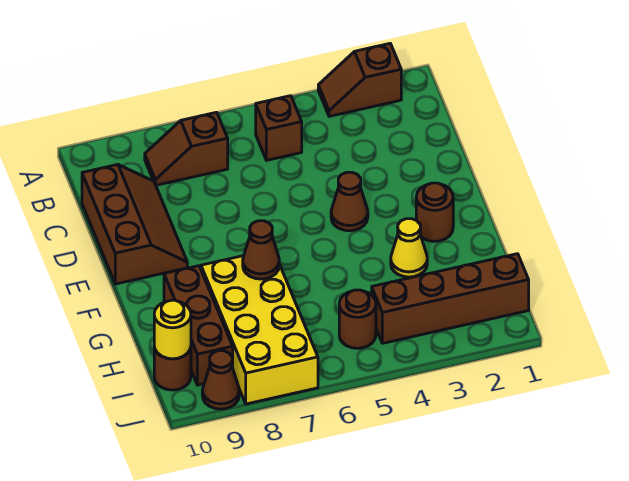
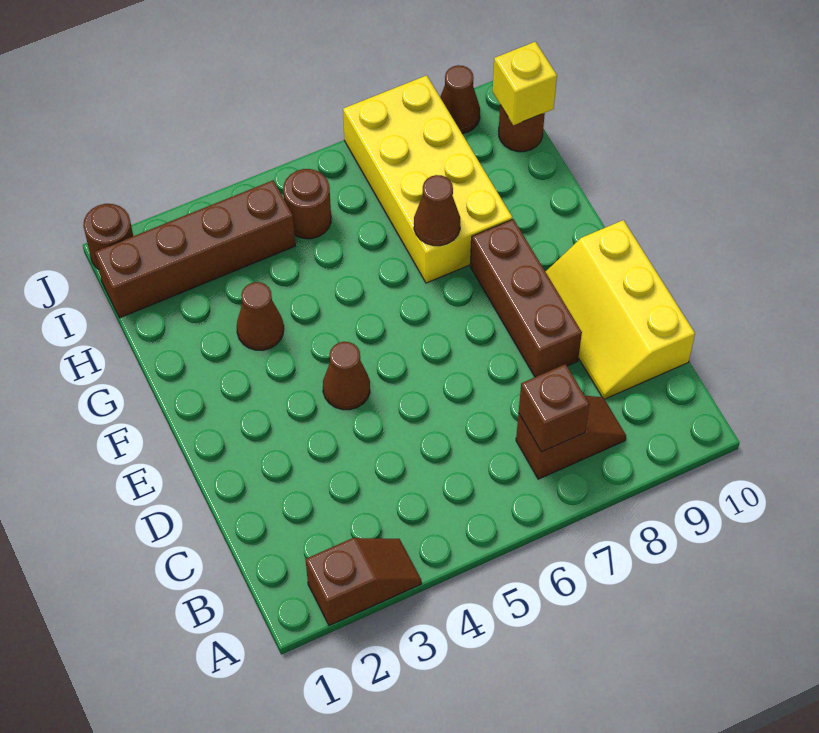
brown 1x1 brick [256,96,302,160] -> brown 1x1 brick moved to [519,364,589,452]
brown 2x3 slope [82,165,187,284] -> yellow 2x3 slope [546,220,695,399]
brown 1x1 round brick [416,183,453,241] -> brown 1x1 round brick moved to [83,204,133,269]
yellow 1x1 cone [391,219,427,277] -> brown 1x1 cone [237,282,284,350]
brown 1x3 brick [164,266,233,385] -> brown 1x3 brick moved to [470,219,582,377]
yellow 1x1 round brick [154,300,191,359] -> yellow 1x1 brick [493,42,557,125]

